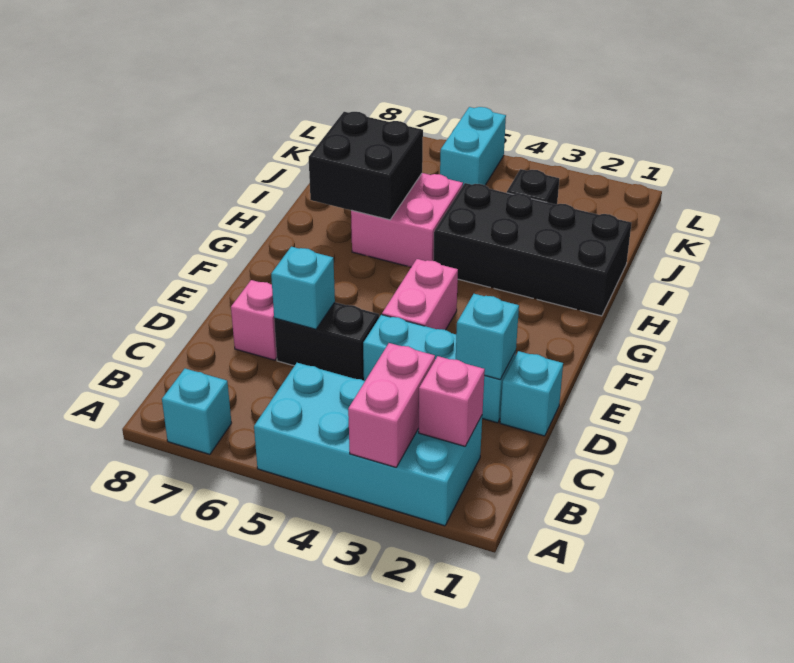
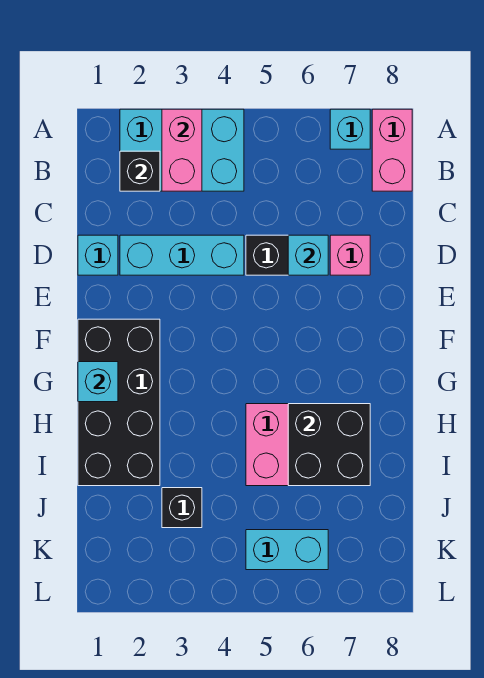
cyan 2x4 brick [254,363,482,526] -> cyan 2x3 brick [120,109,244,191]
pink 1x1 brick [419,356,485,446] -> black 1x1 brick [120,151,160,191]
cyan 1x1 brick [456,294,519,379] -> cyan 1x1 brick moved to [78,362,118,402]
pink 1x2 brick [382,259,458,330] -> pink 1x2 brick moved to [372,109,412,191]
black 2x4 brick [434,183,632,316] -> black 2x4 brick turned to [78,319,160,486]
cyan 1x2 brick [440,107,506,185] -> cyan 1x2 brick turned to [246,530,328,570]

